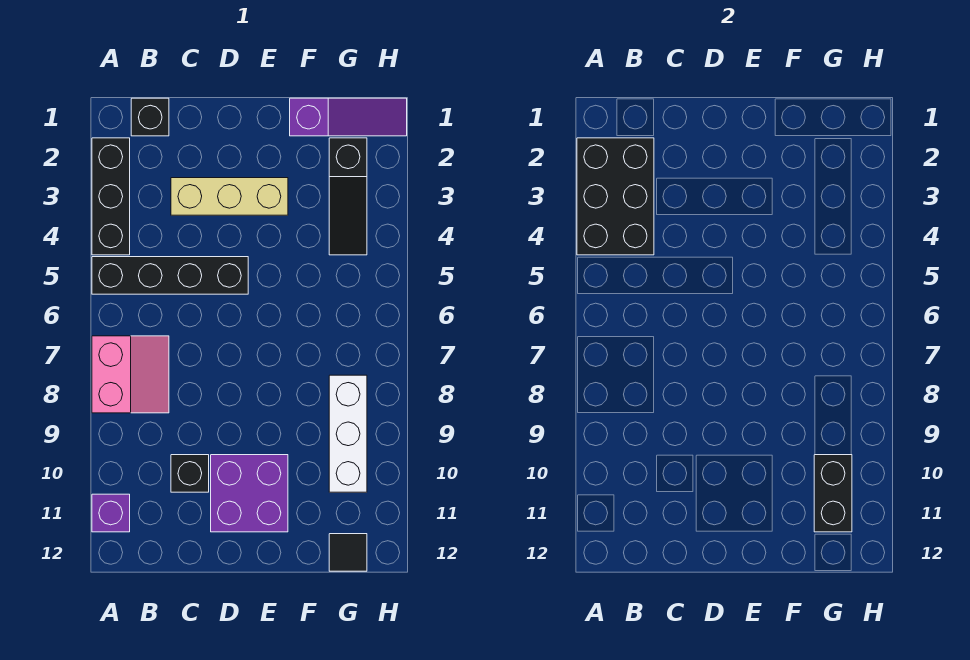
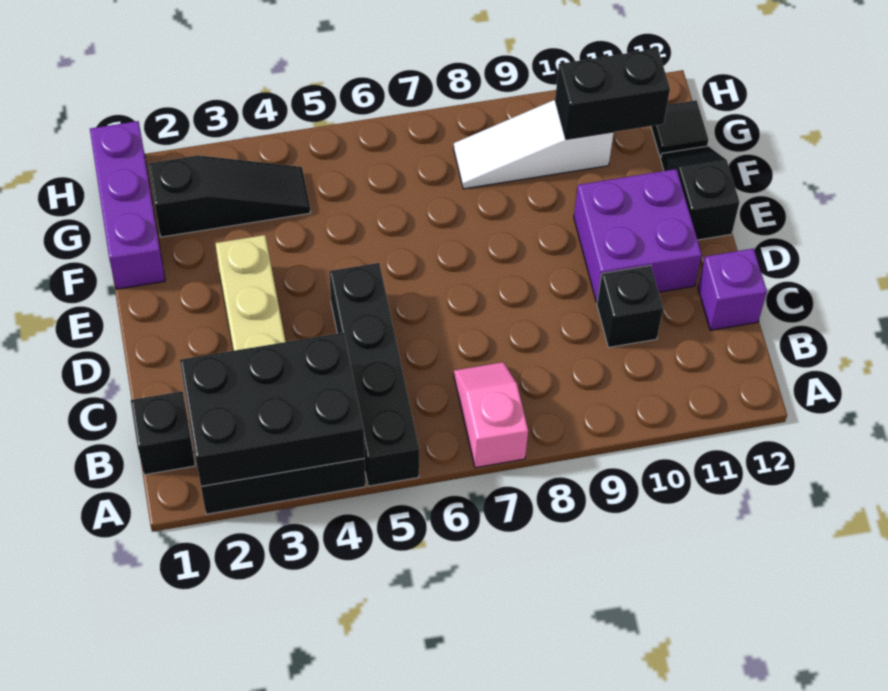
pink 2x2 slope [92,336,169,413] -> pink 1x2 slope [454,362,528,468]
purple 1x1 brick [92,494,130,532] -> purple 1x1 brick moved to [698,248,767,330]
none -> black 1x2 slope [661,146,740,240]
purple 1x3 slope [290,98,407,136] -> purple 1x3 brick [90,121,165,289]
white 1x3 brick [329,375,367,492] -> white 1x3 slope [454,100,614,189]

